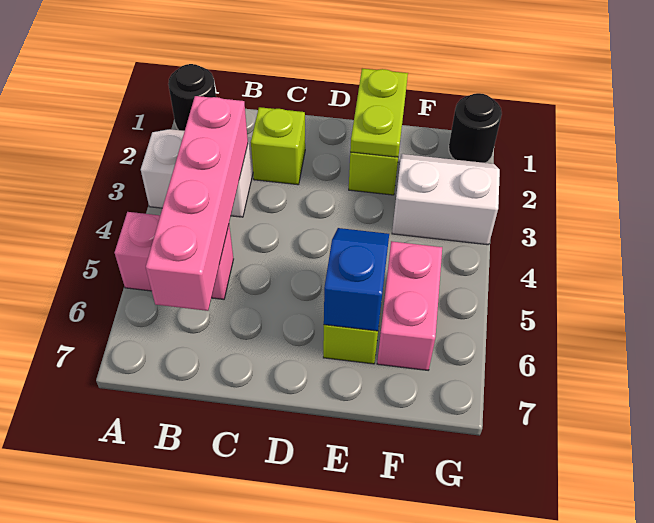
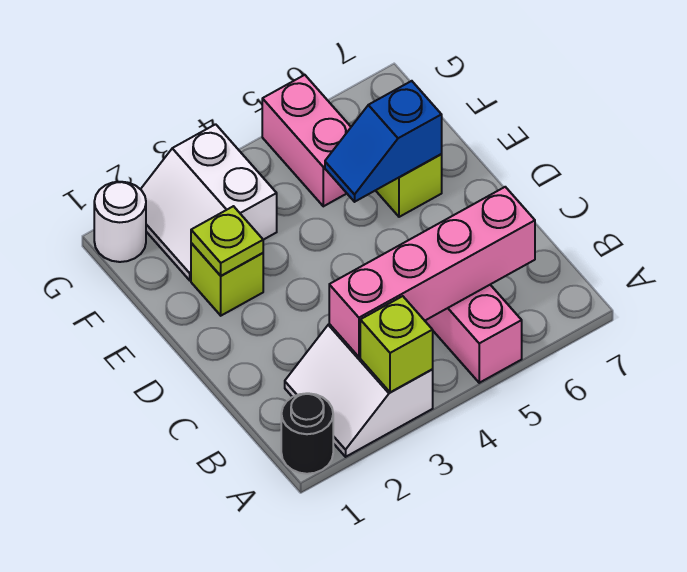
lime 1x1 brick [251,107,305,185] -> lime 1x1 brick moved to [360,296,433,392]
lime 1x2 plate [350,69,408,157] -> lime 1x1 plate [191,206,263,276]
pink 1x2 brick [377,241,442,370] -> pink 1x2 brick turned to [262,75,351,206]
black 1x1 round brick [449,93,502,163] -> white 1x1 round brick [94,182,146,262]

